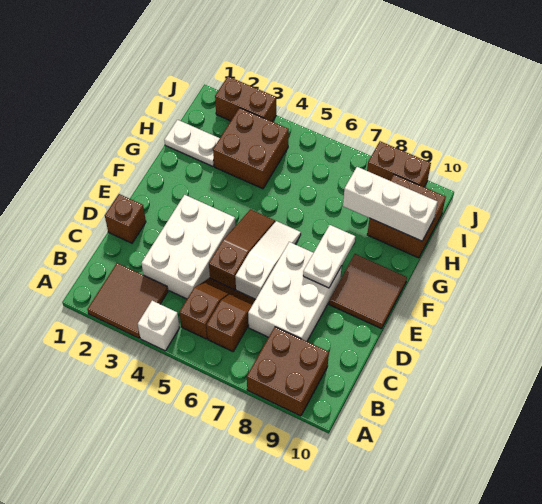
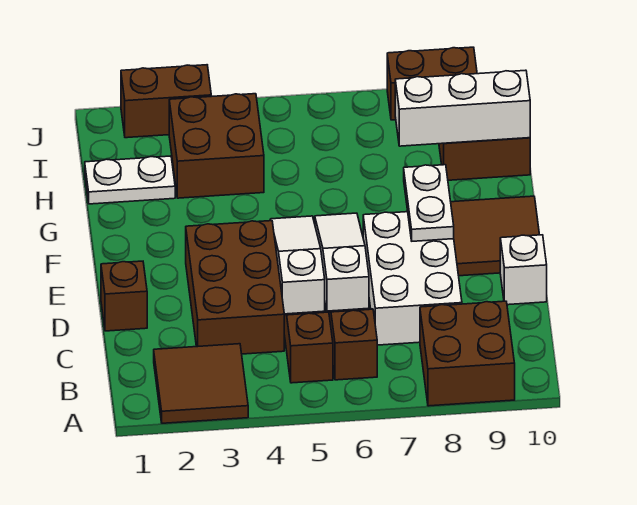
white 1x1 brick [138,301,180,351] -> white 1x1 brick moved to [500,235,547,305]
white 2x3 brick [141,195,235,299] -> brown 2x3 brick [186,220,284,354]
brown 1x3 slope [209,210,275,291] -> white 1x3 slope [270,216,325,314]

